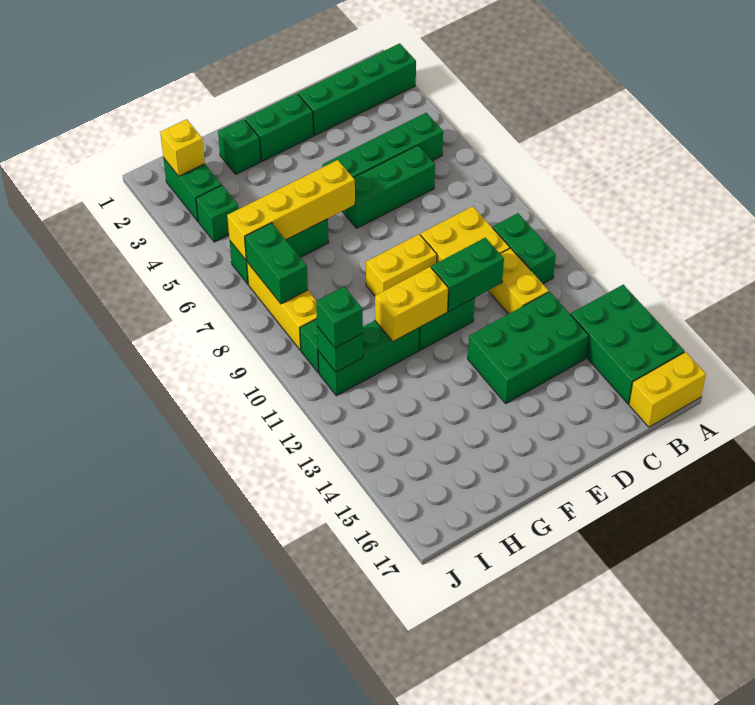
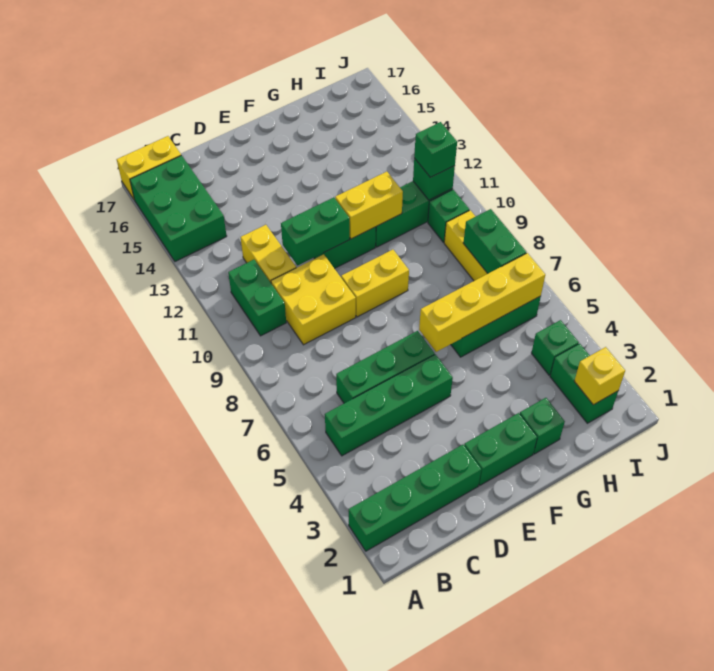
green 2x3 brick [468,292,589,403] -> none

